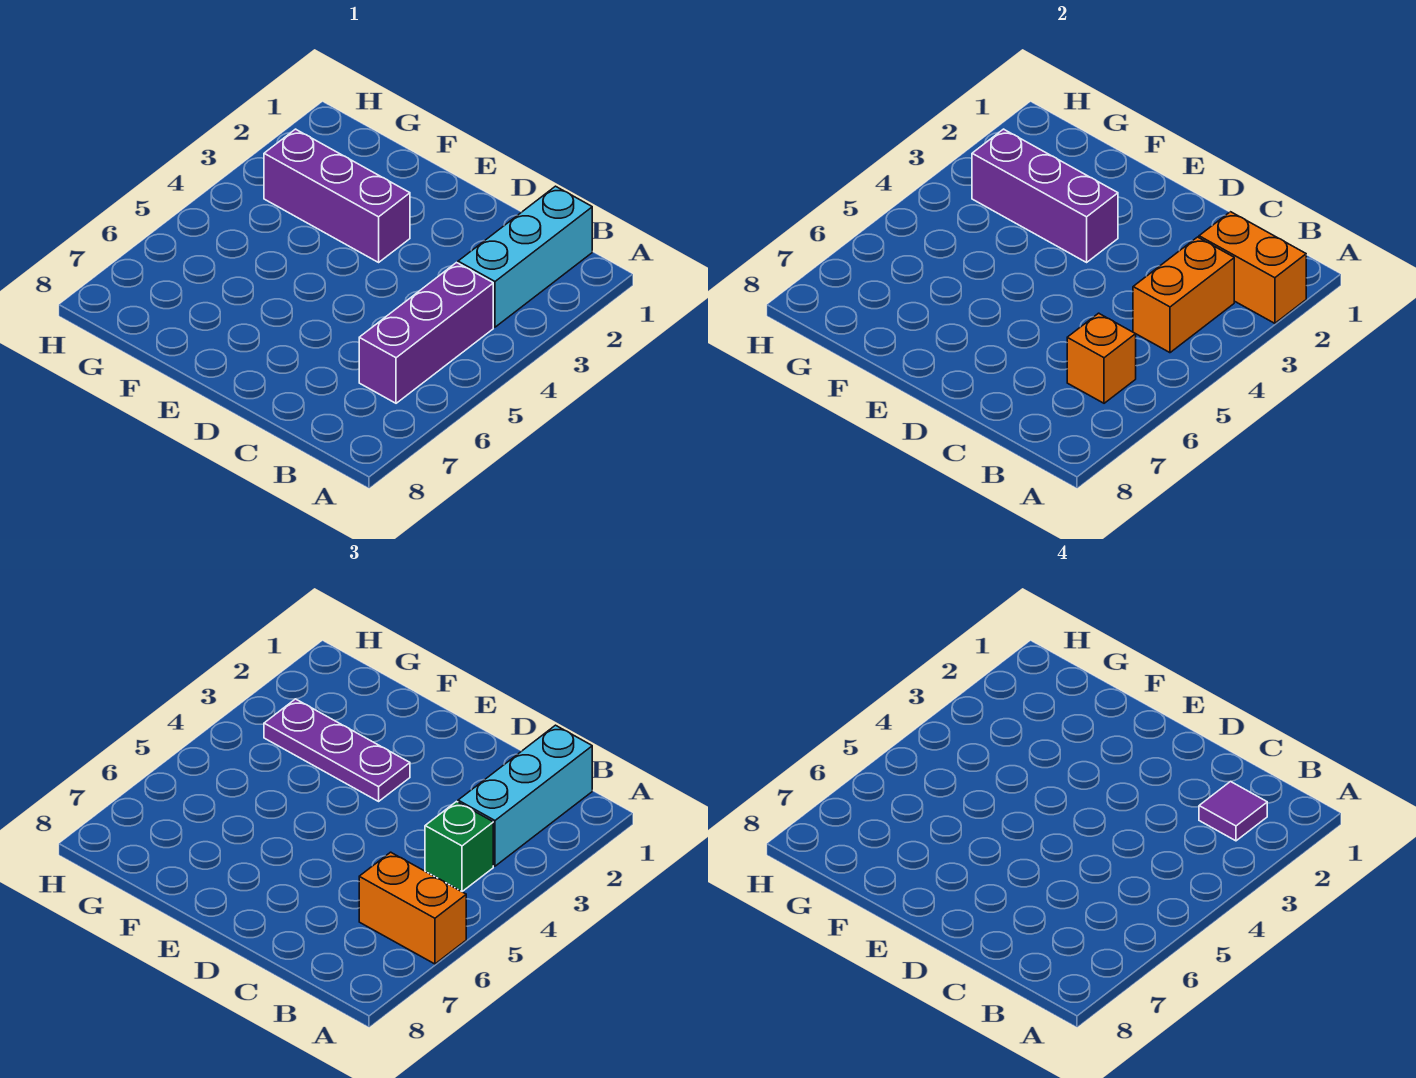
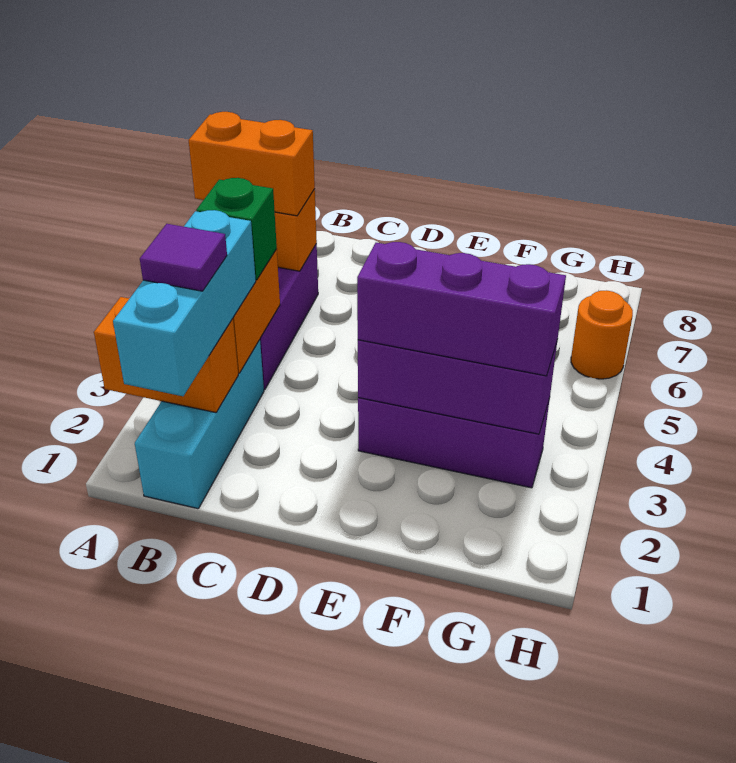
purple 1x3 plate [264,699,410,801] -> purple 1x3 brick [357,242,566,376]
none -> orange 1x1 round brick [571,291,633,379]

